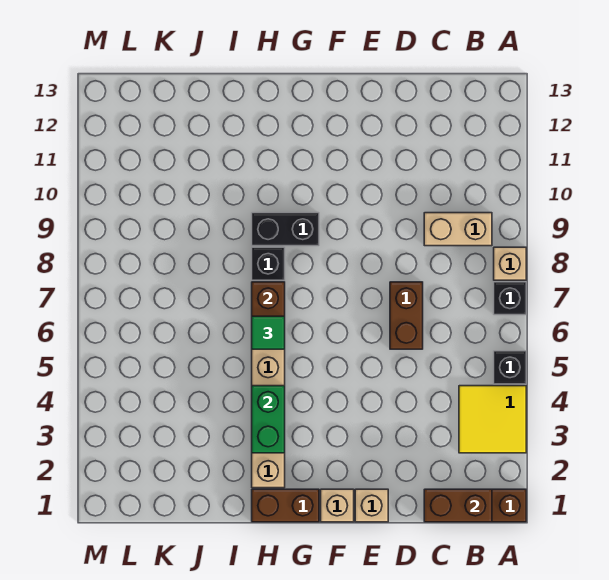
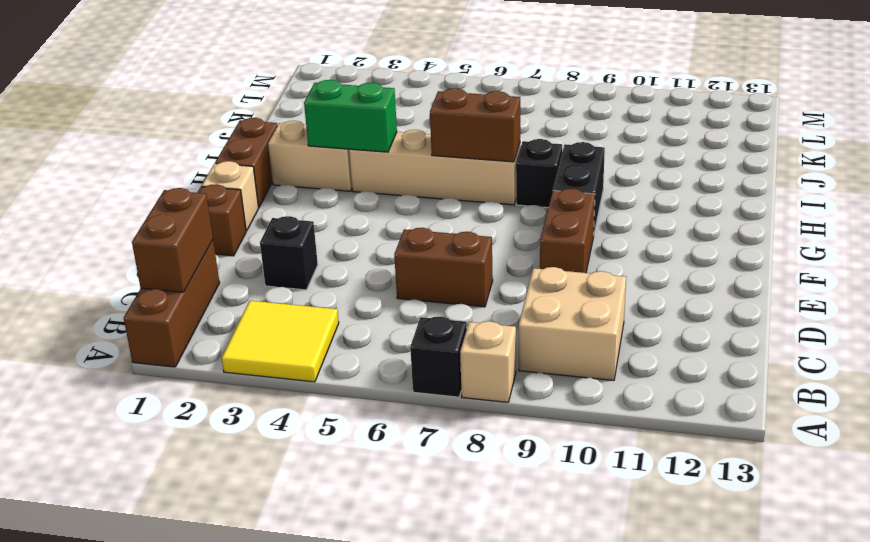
black 1x1 brick [494,351,526,384] -> black 1x1 brick moved to [260,216,318,290]
tan 1x2 brick [424,213,492,246] -> tan 2x2 brick [519,267,626,380]
tan 1x1 brick [355,489,388,522] -> brown 1x1 brick [197,184,246,256]
none -> brown 1x2 brick [540,189,595,273]
green 1x1 tile [252,316,285,349] -> none

